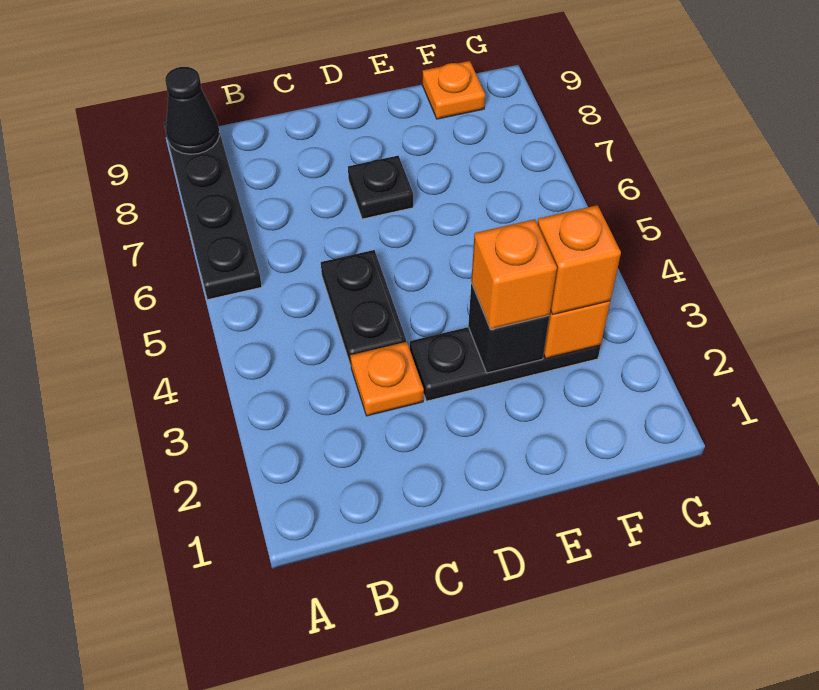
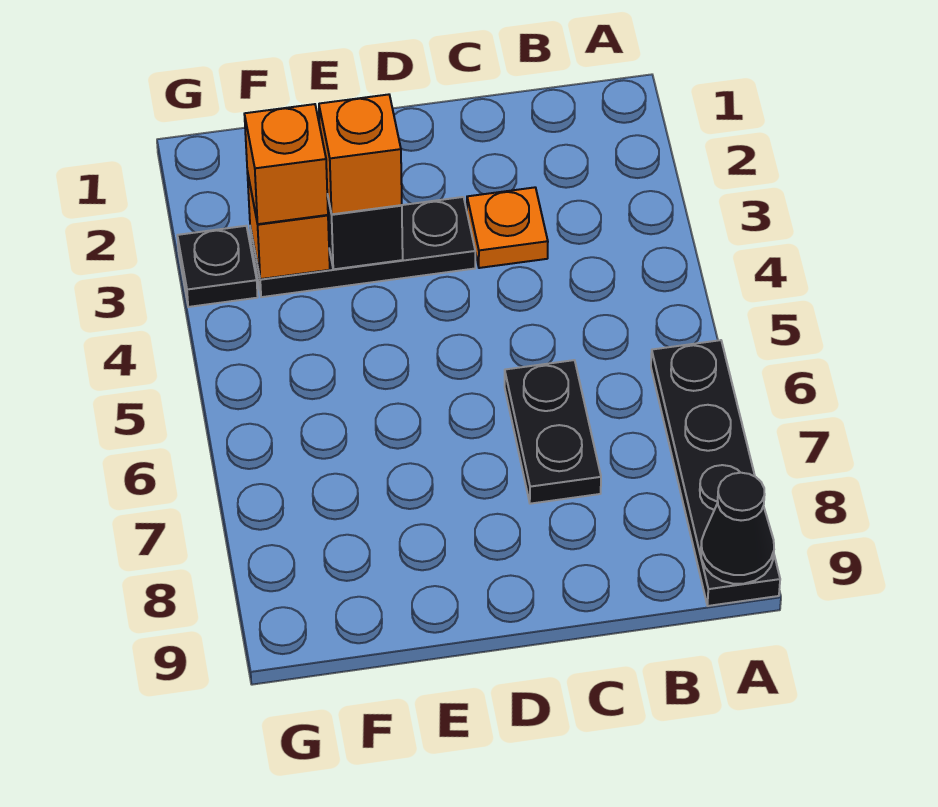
black 1x2 plate [321,250,406,366] -> black 1x2 plate moved to [505,360,601,504]
black 1x1 plate [348,156,413,219] -> black 1x1 plate moved to [177,226,258,307]
orange 1x1 plate [422,61,485,119] -> none

